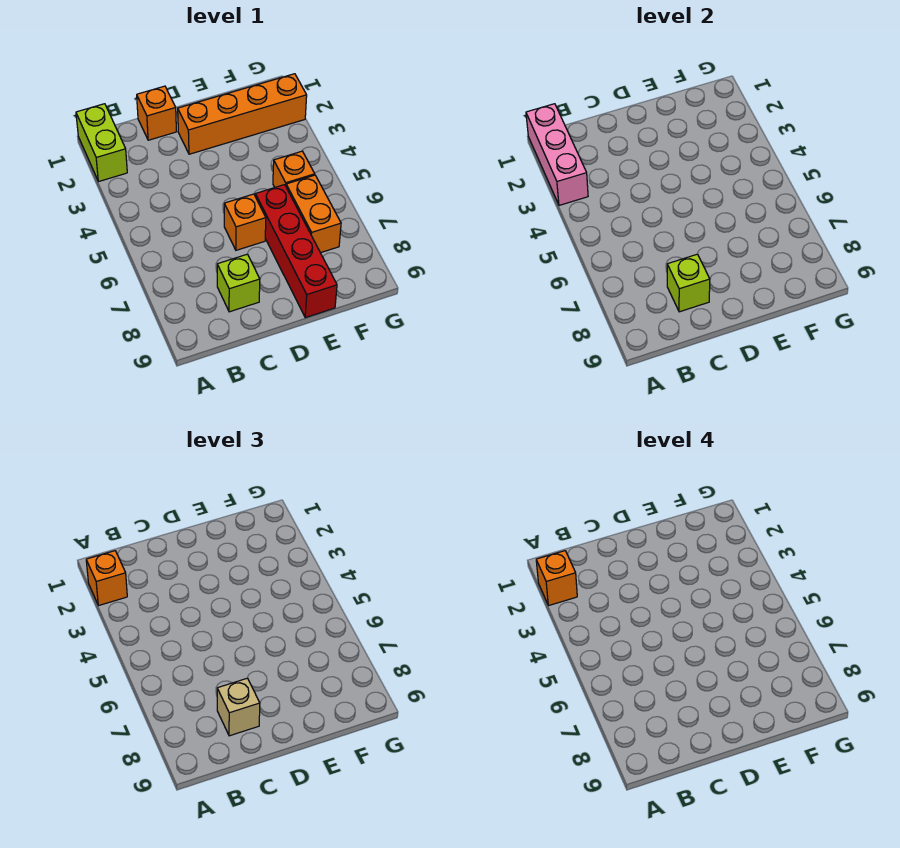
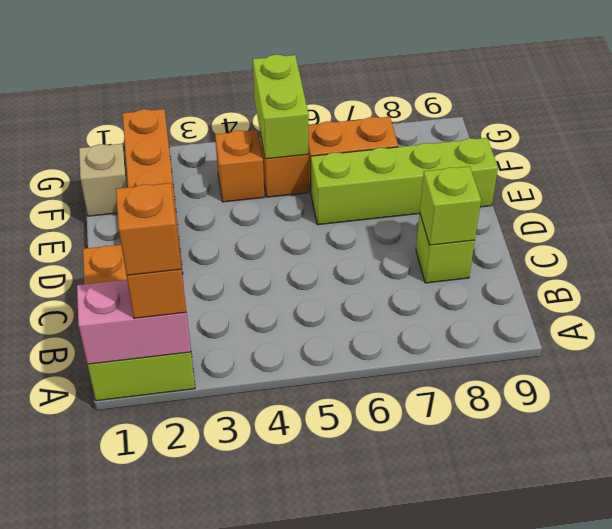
pink 1x3 brick [526,104,588,205] -> pink 1x2 brick [77,280,191,364]
tan 1x1 brick [217,678,260,736] -> tan 1x1 brick moved to [79,144,128,216]
orange 1x1 brick [224,194,266,250] -> orange 1x1 brick moved to [215,130,264,202]
red 1x4 brick [255,185,337,318] -> lime 1x4 brick [311,138,498,225]
none -> lime 1x2 brick [253,55,309,159]

